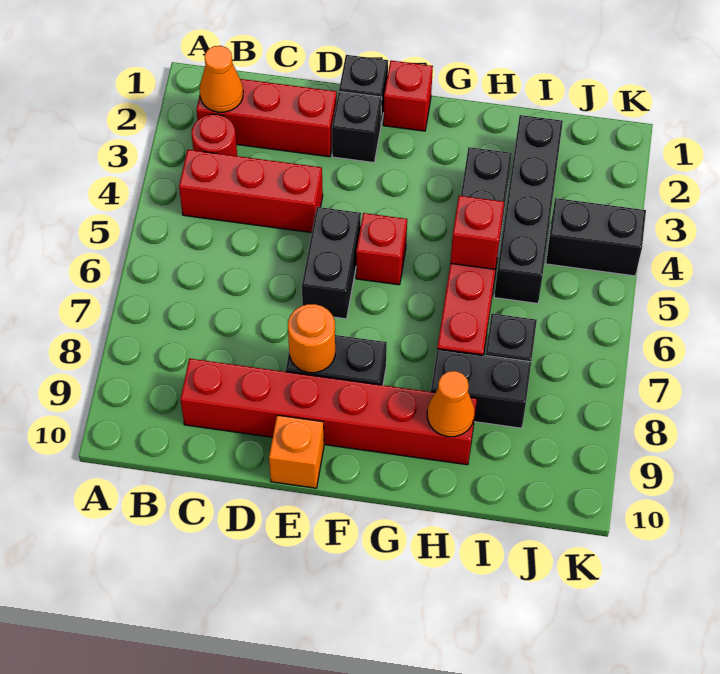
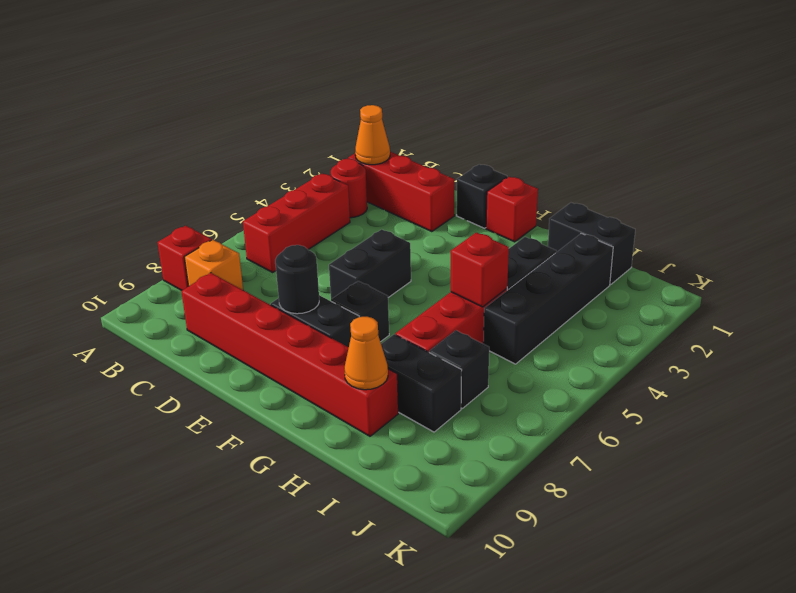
red 1x3 brick [179,150,323,233] -> red 1x3 brick turned to [243,174,350,272]
black 1x1 brick [332,92,382,163] -> black 1x1 brick moved to [331,281,389,342]
orange 1x1 round brick [288,304,335,373] -> black 1x1 round brick [275,245,319,314]
orange 1x1 brick [269,415,324,488] -> orange 1x1 brick moved to [184,240,243,290]
red 1x1 brick [356,213,407,285] -> red 1x1 brick moved to [157,226,211,290]
black 1x2 brick [546,198,646,276] -> black 1x2 brick moved to [548,203,635,285]

